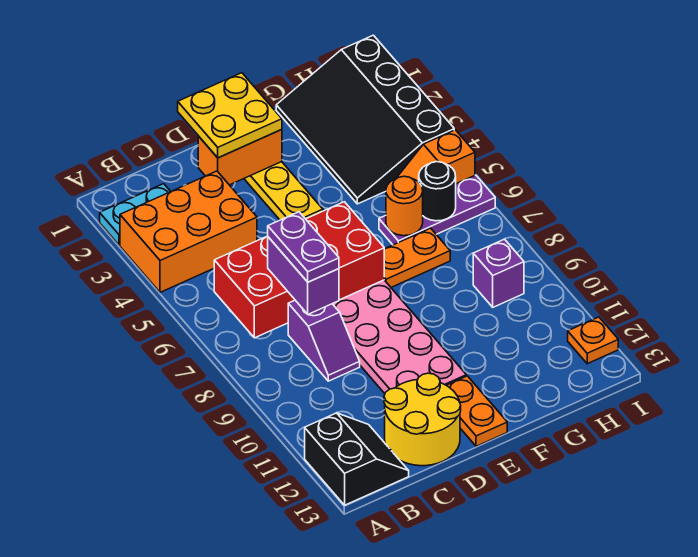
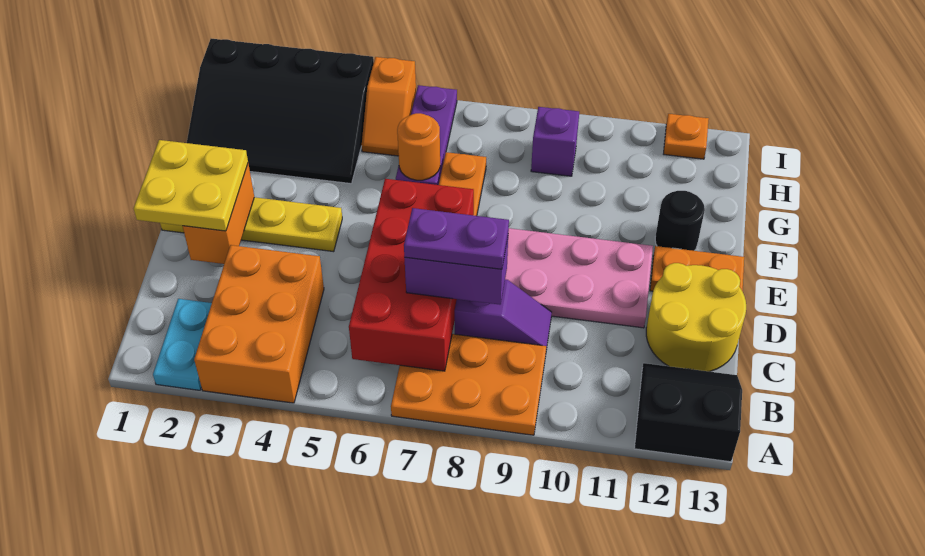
none -> orange 2x3 plate [391,334,546,435]
black 1x1 round brick [419,162,456,221] -> black 1x1 round brick moved to [655,191,705,251]

